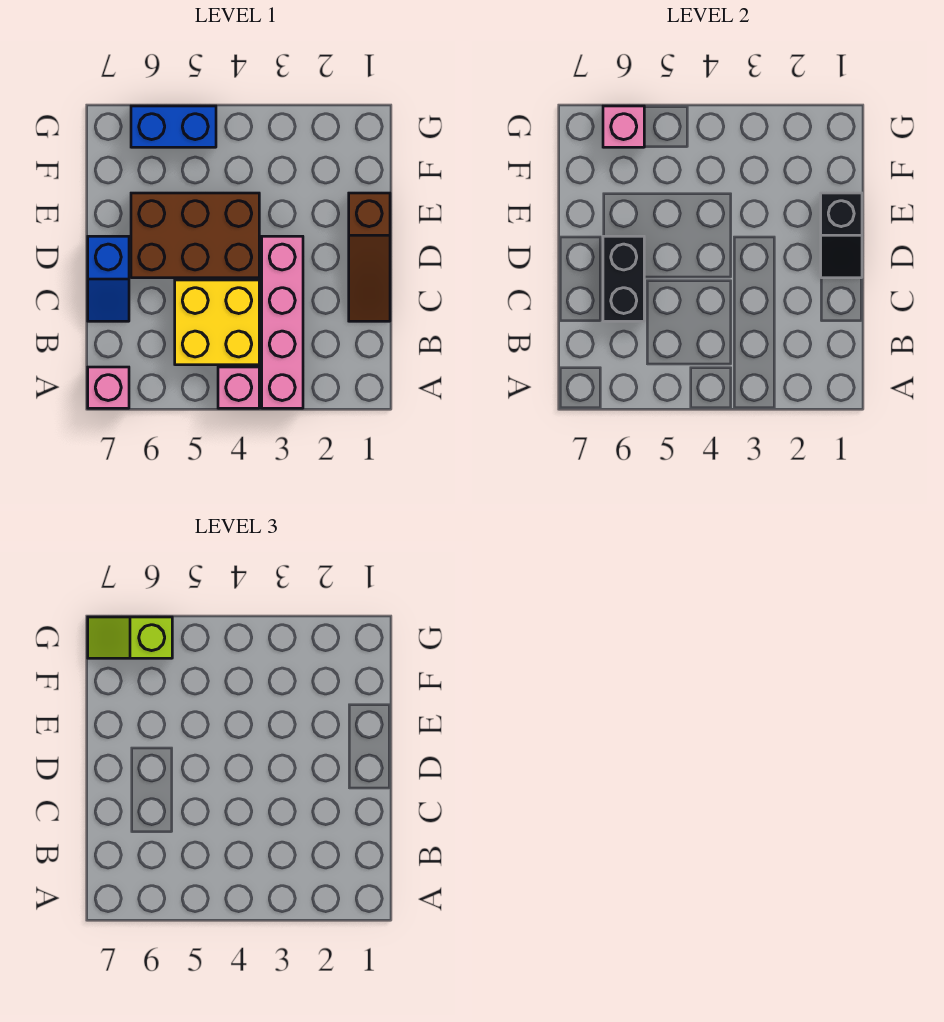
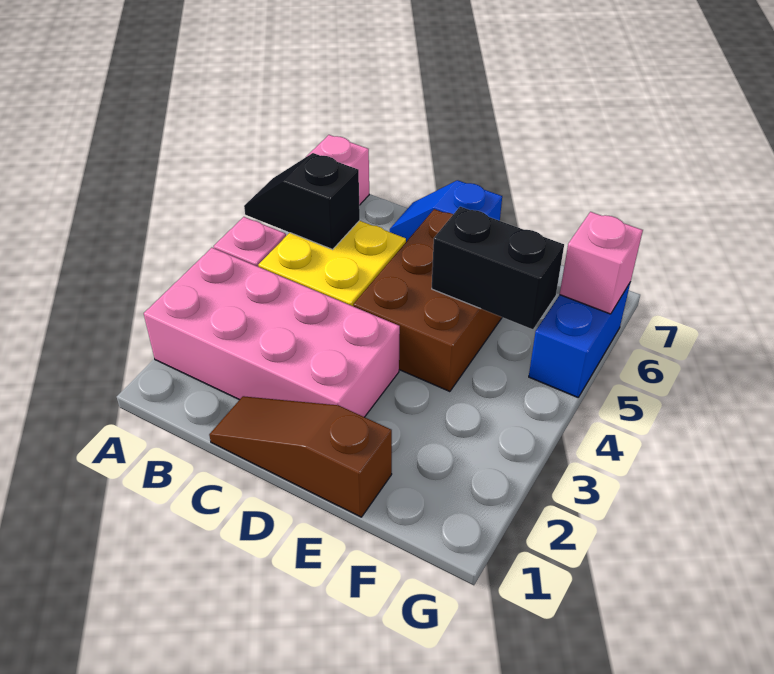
pink 1x4 brick [262,236,303,408] -> pink 2x4 brick [144,248,400,417]
black 1x2 brick [603,236,644,321] -> black 1x2 brick moved to [432,207,564,329]
black 1x2 slope [821,193,862,278] -> black 1x2 slope moved to [244,153,360,249]
lime 1x2 slope [88,617,172,658] -> none

